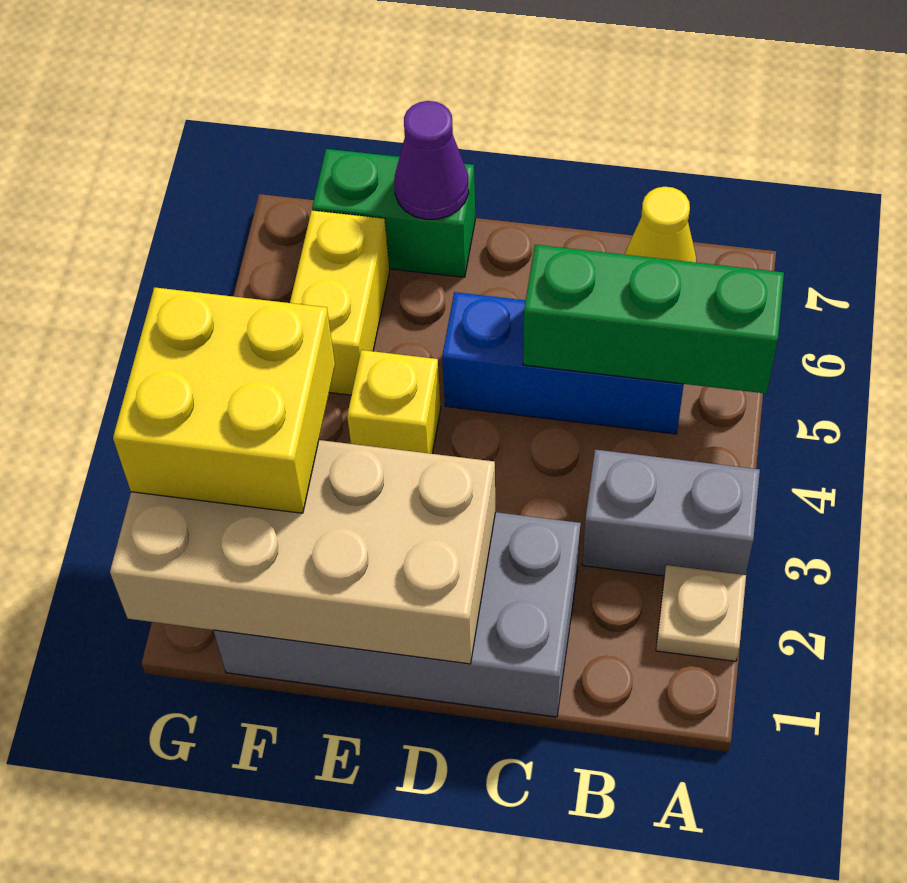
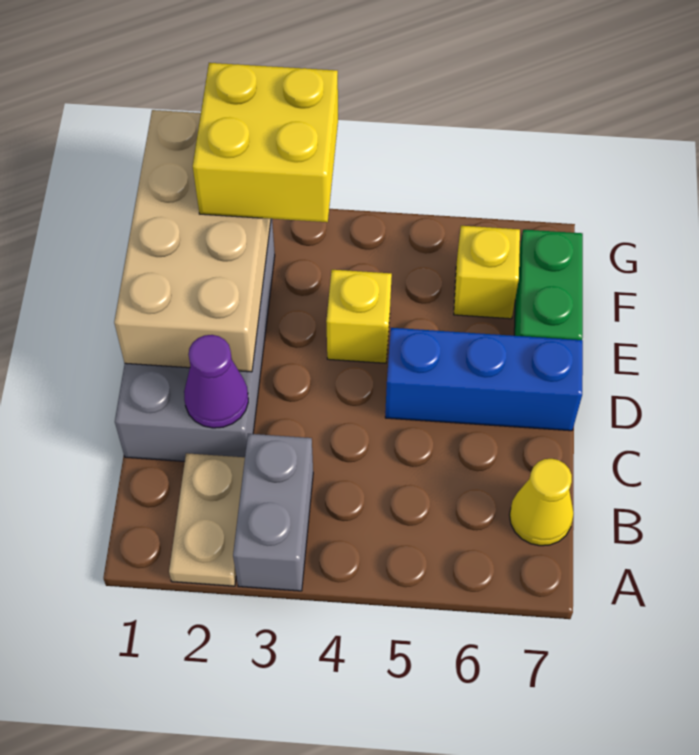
tan 1x1 plate [656,565,746,661] -> tan 1x2 plate [169,453,245,586]
green 1x3 brick [523,245,784,394] -> none
blue 1x3 brick [442,292,684,434] -> blue 1x3 brick turned to [385,328,583,431]
purple 1x1 cone [394,101,469,219] -> purple 1x1 cone moved to [184,335,248,428]
yellow 1x2 brick [290,210,390,395] -> yellow 1x1 brick [454,226,520,319]

